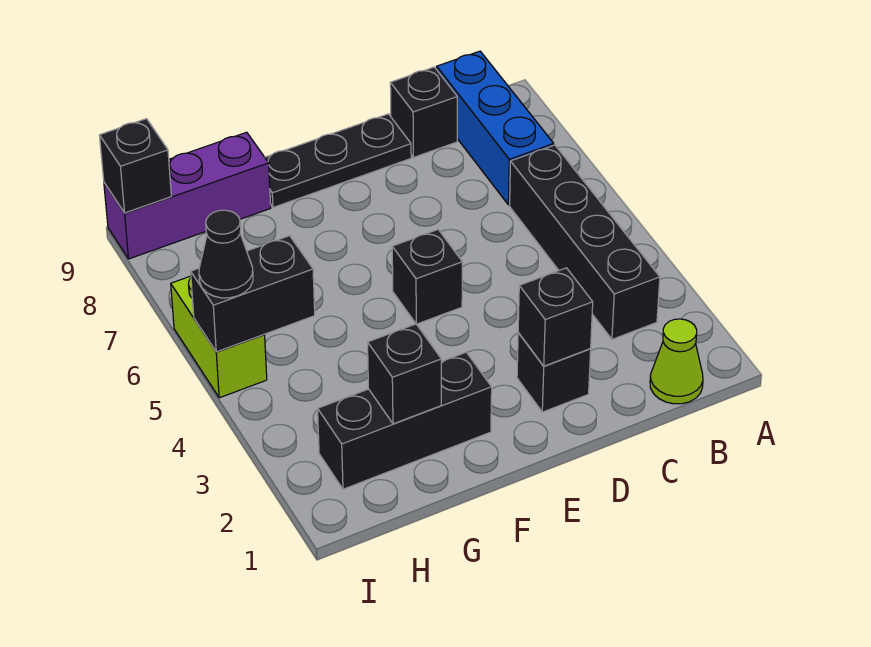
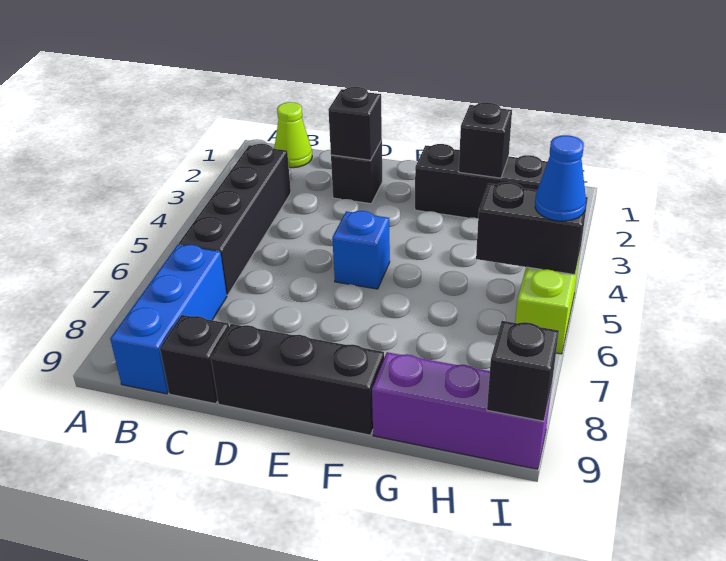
black 1x3 plate [265,114,411,207] -> black 1x3 brick [211,324,384,435]
black 1x1 brick [392,230,462,324] -> blue 1x1 brick [332,211,390,289]
black 1x1 cone [199,210,253,298] -> blue 1x1 cone [535,135,586,221]

